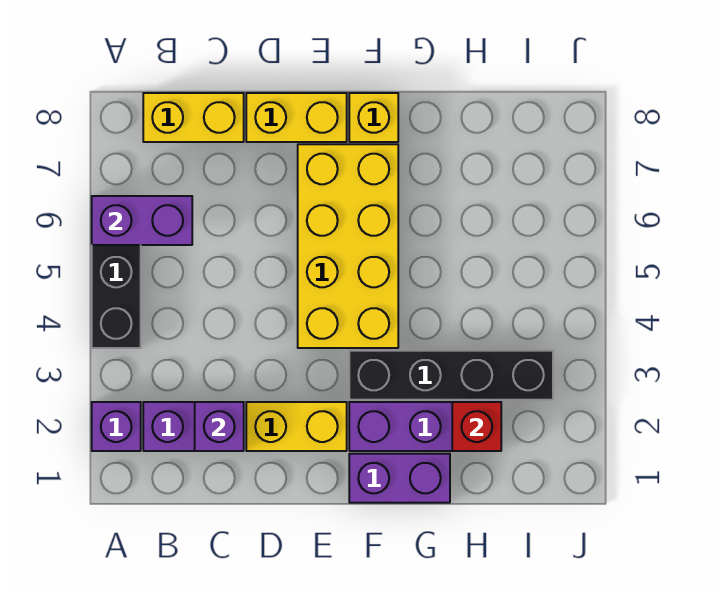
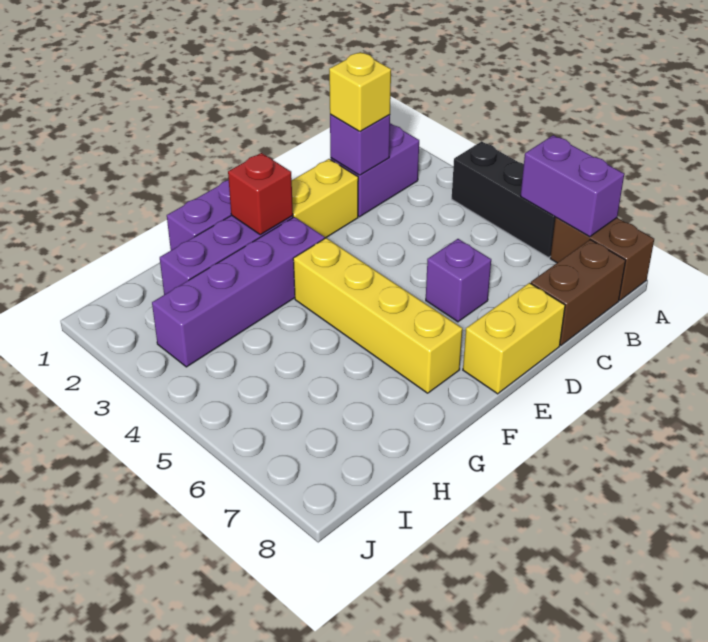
purple 1x1 brick [92,402,141,451] -> purple 1x1 brick moved to [426,239,491,322]
purple 1x2 brick [92,196,192,245] -> purple 1x2 brick turned to [521,135,624,237]
none -> brown 1x2 brick [550,218,654,300]
yellow 1x2 brick [143,93,244,142] -> brown 1x2 brick [531,240,626,345]
yellow 2x4 brick [298,144,398,348] -> yellow 1x4 brick [293,238,462,393]
black 1x4 brick [349,351,553,400] -> purple 1x4 brick [152,217,325,367]
yellow 1x1 brick [349,93,398,142] -> yellow 1x1 brick moved to [329,52,391,132]
red 1x1 brick [452,402,501,451] -> red 1x1 brick moved to [228,153,293,235]

